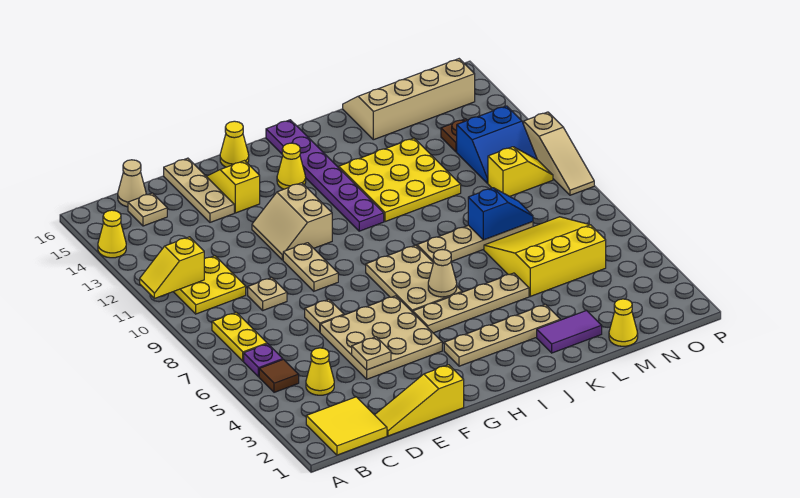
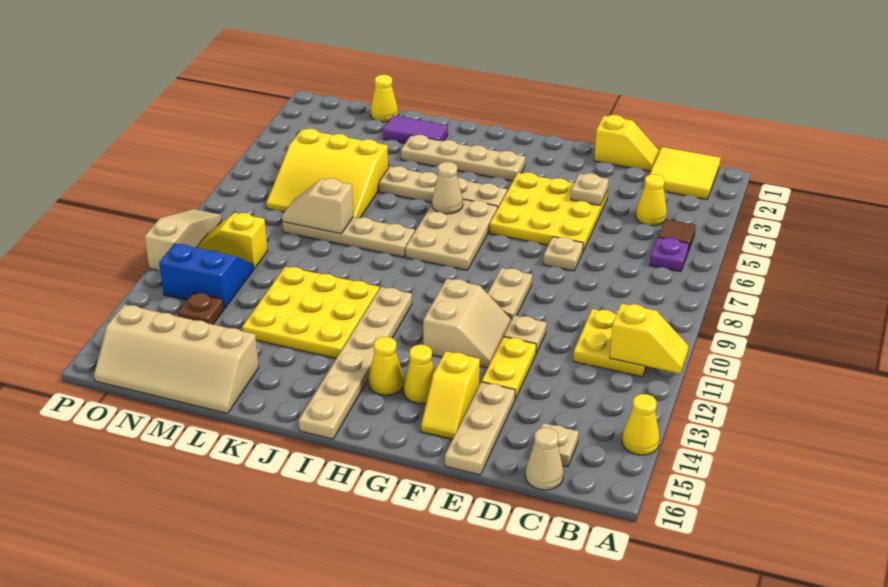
yellow 1x2 plate [212,312,267,361] -> yellow 1x2 plate moved to [482,337,536,399]
yellow 1x3 slope [375,365,464,436] -> yellow 1x2 slope [594,115,659,171]
tan 1x1 plate [248,278,287,310] -> tan 1x1 plate moved to [504,315,546,353]
tan 3x3 plate [320,296,442,379] -> yellow 3x3 plate [490,172,608,251]
yellow 1x1 cone [220,121,249,167] -> yellow 1x1 cone moved to [403,345,435,404]
purple 1x6 plate [266,120,384,231] -> tan 1x6 plate [299,287,412,439]
blue 1x2 slope [468,188,533,240] -> tan 1x2 slope [282,178,353,234]

